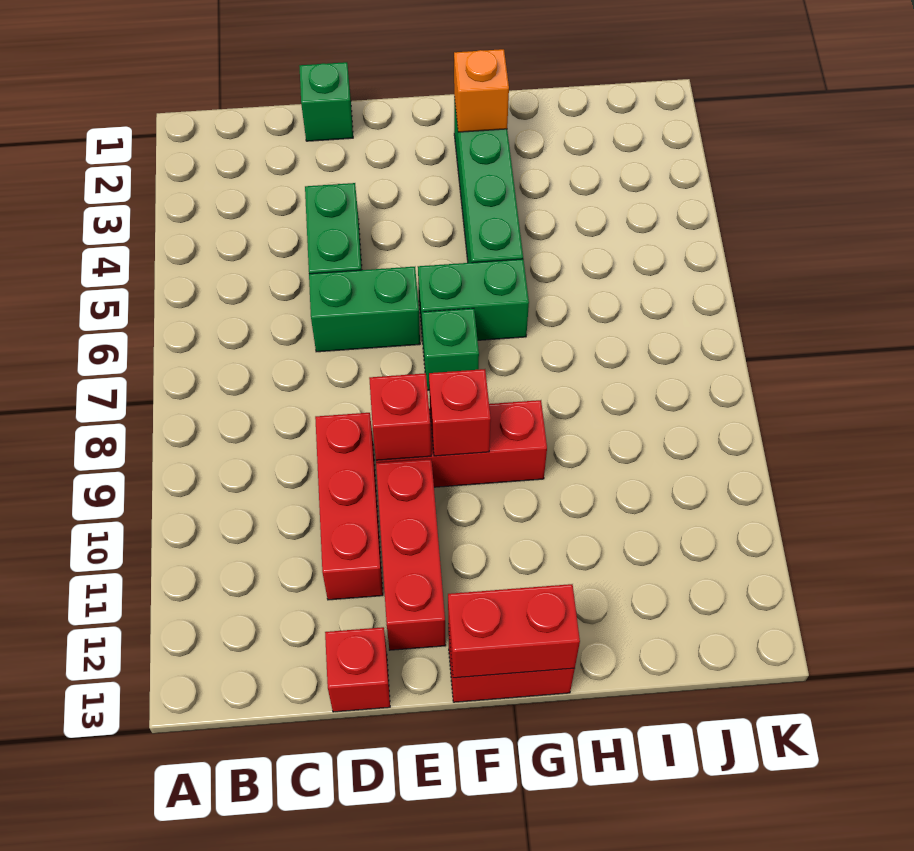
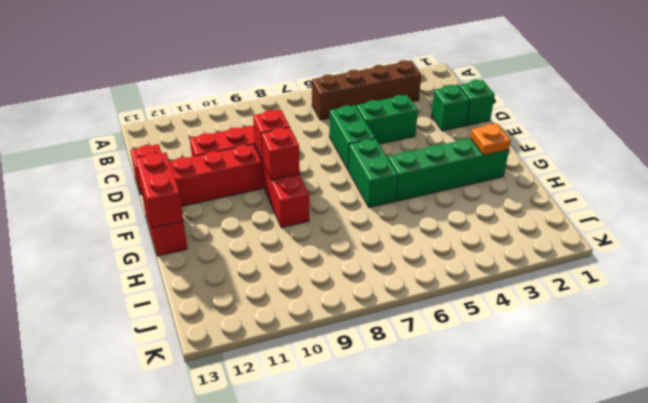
none -> brown 1x4 brick [312,60,421,120]
green 1x1 brick [422,308,479,390] -> green 1x1 brick moved to [431,85,470,131]
orange 1x1 brick [454,49,509,132] -> orange 1x1 plate [471,124,511,155]

